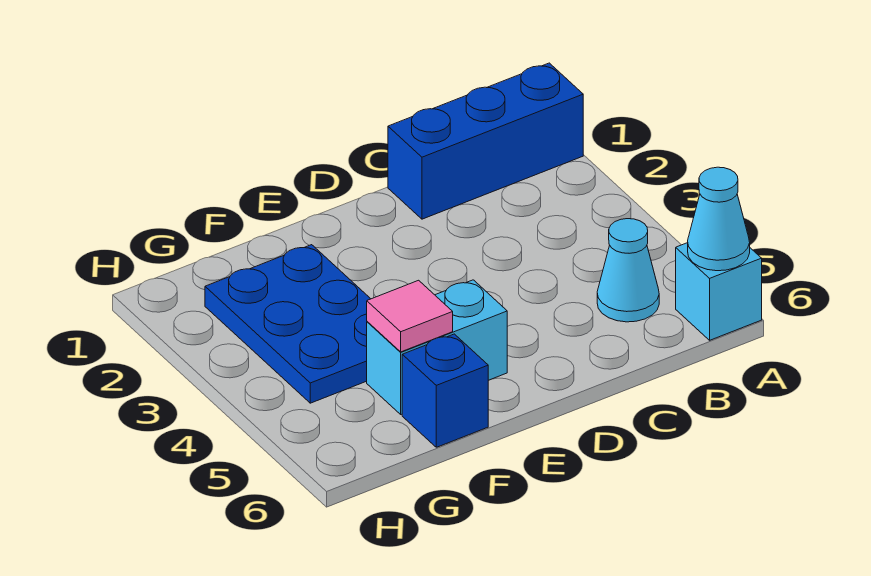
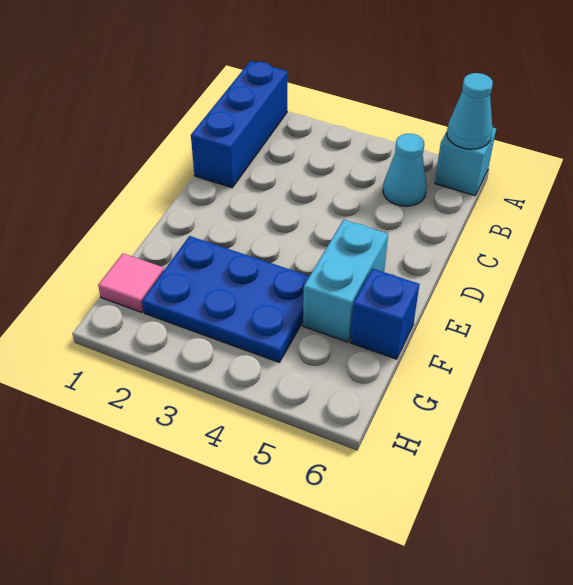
pink 1x1 tile [367,280,453,352] -> pink 1x1 tile moved to [98,253,164,312]

